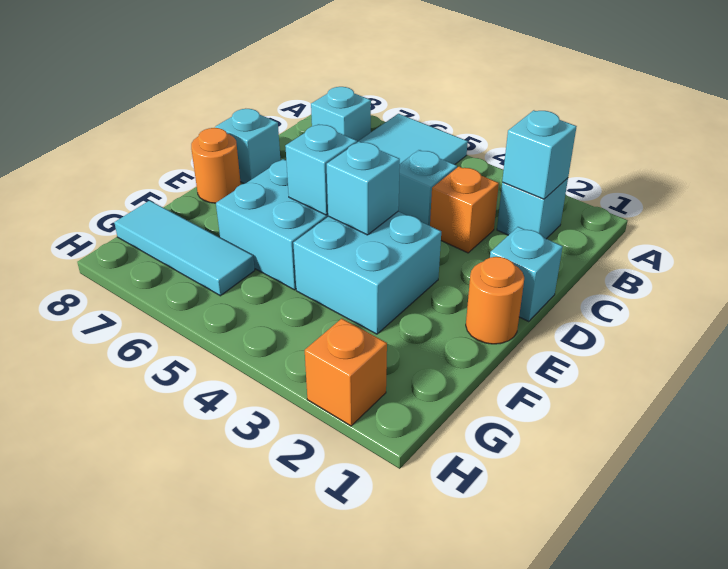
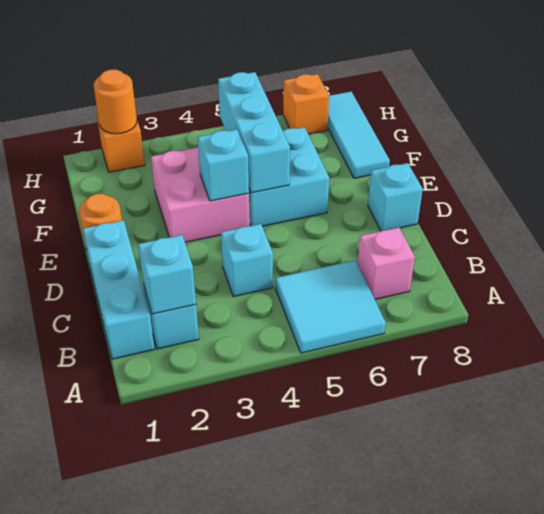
cyan 1x1 brick [311,87,371,141] -> pink 1x1 brick [358,227,415,299]
orange 1x1 brick [430,167,499,253] -> orange 1x1 brick moved to [283,74,329,134]
cyan 1x1 brick [490,227,563,321] -> cyan 1x3 brick [83,220,155,359]
cyan 2x2 brick [293,212,441,334] -> pink 2x2 brick [151,147,250,242]
cyan 1x1 brick [285,124,357,215] -> cyan 1x3 brick [218,72,290,193]
orange 1x1 round brick [191,128,241,203] -> orange 1x1 round brick moved to [94,70,137,134]
cyan 1x3 tile [114,201,255,296] -> cyan 1x3 tile turned to [327,92,390,178]

